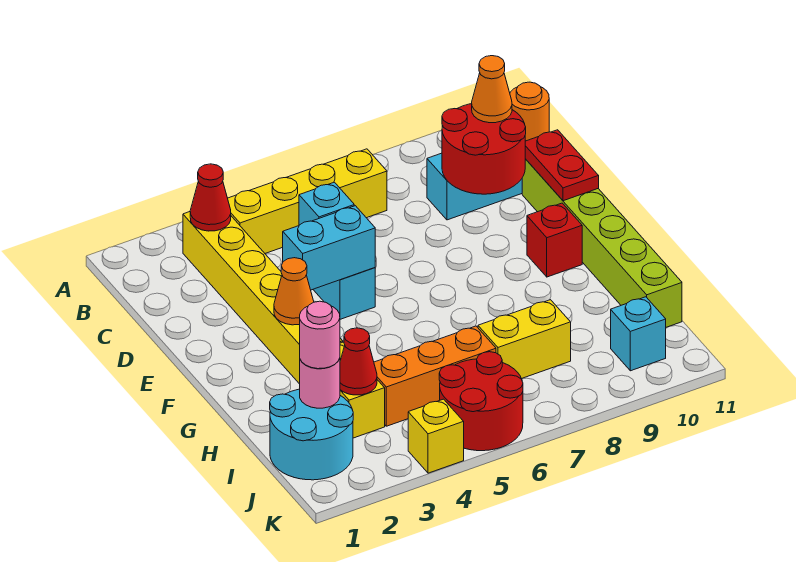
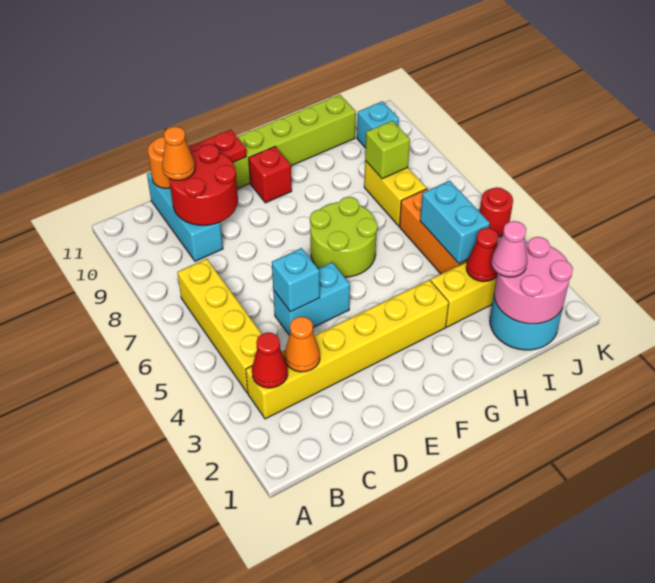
cyan 1x2 brick [283,206,375,290] -> cyan 1x2 brick moved to [420,181,490,263]
orange 1x1 cone [274,258,314,325] -> orange 1x1 cone moved to [285,317,320,372]
none -> lime 2x2 round brick [310,197,377,277]
pink 1x1 round brick [300,358,340,408] -> pink 2x2 round brick [494,237,573,324]
pink 1x1 round brick [300,301,340,369] -> pink 1x1 cone [492,221,527,277]
none -> lime 1x1 brick [365,121,410,179]
red 2x2 round brick [439,352,523,451] -> red 1x1 round brick [480,187,513,237]
yellow 1x1 brick [408,399,464,473] -> none

